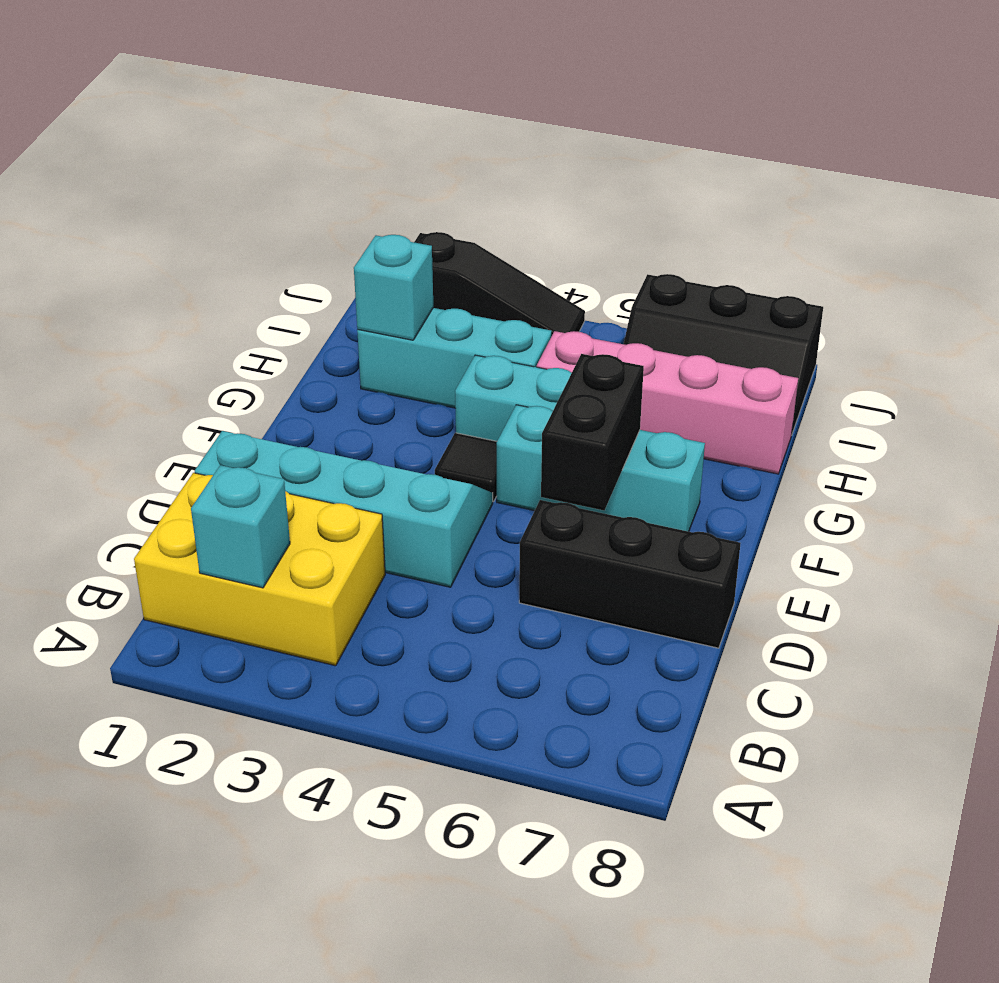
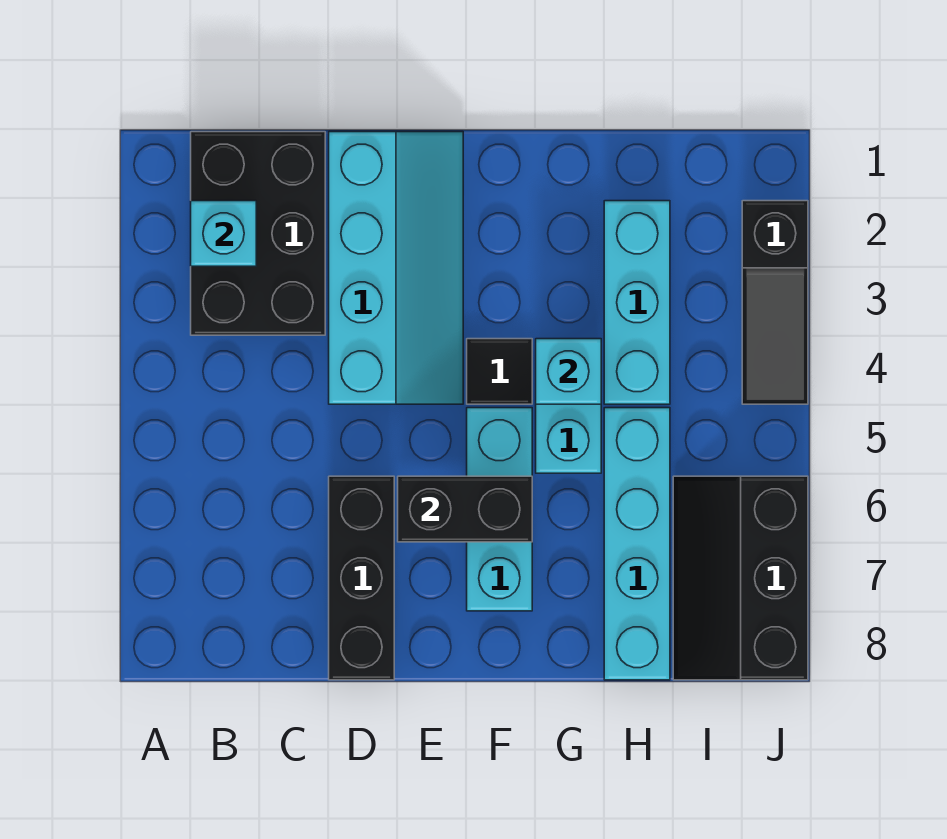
yellow 2x3 brick [134,473,385,666] -> black 2x3 brick [191,132,325,335]
cyan 1x1 brick [354,235,433,340] -> cyan 1x1 brick moved to [536,339,601,404]
pink 1x4 brick [537,331,798,474] -> cyan 1x4 brick [604,408,670,680]

